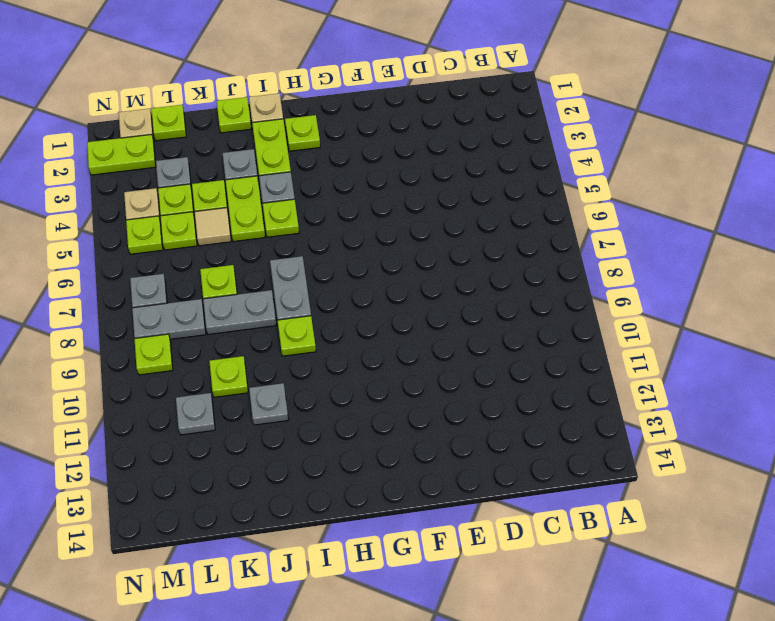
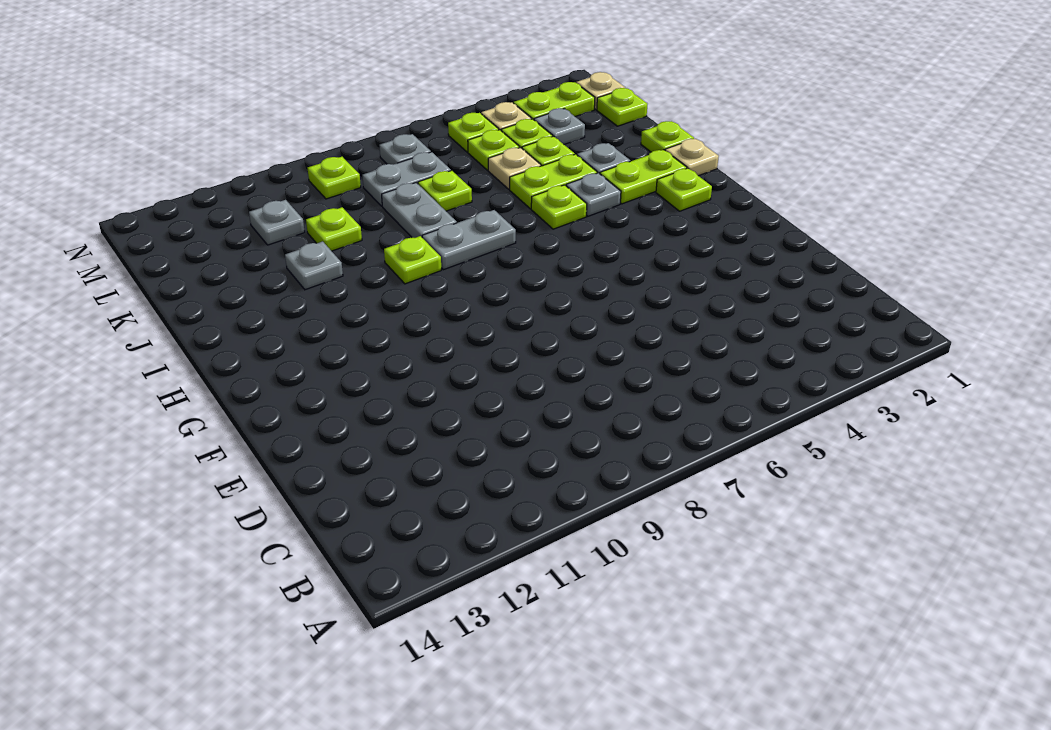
tan 1x1 tile [195,208,231,246] -> tan 1x1 plate [488,148,541,189]
grey 1x2 plate [132,299,206,339] -> grey 1x2 plate turned to [362,152,451,206]
lime 1x2 plate [87,135,156,175] -> lime 1x2 plate turned to [514,82,595,120]

